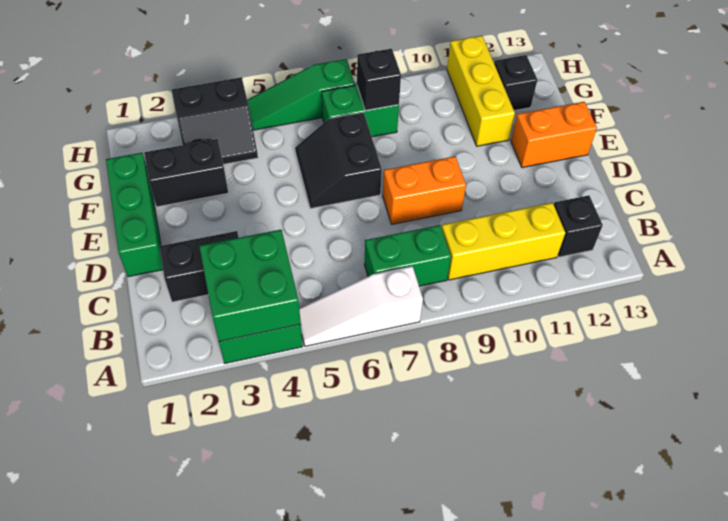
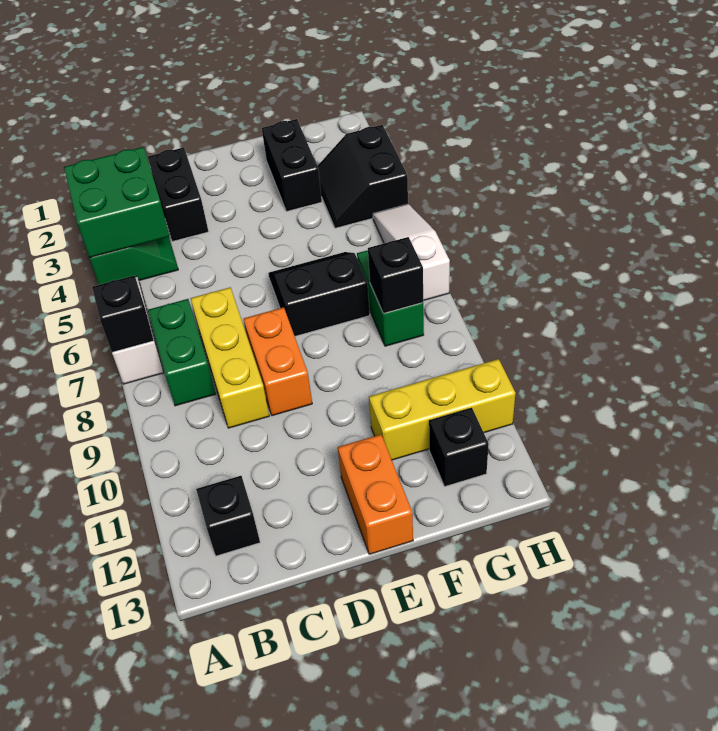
none -> black 1x1 brick [92,276,154,352]
yellow 1x3 brick [442,203,565,280] -> yellow 1x3 brick moved to [191,287,269,428]
green 1x3 brick [106,153,163,277] -> none
green 1x3 slope [247,59,355,130] -> white 1x3 slope [373,204,450,301]

